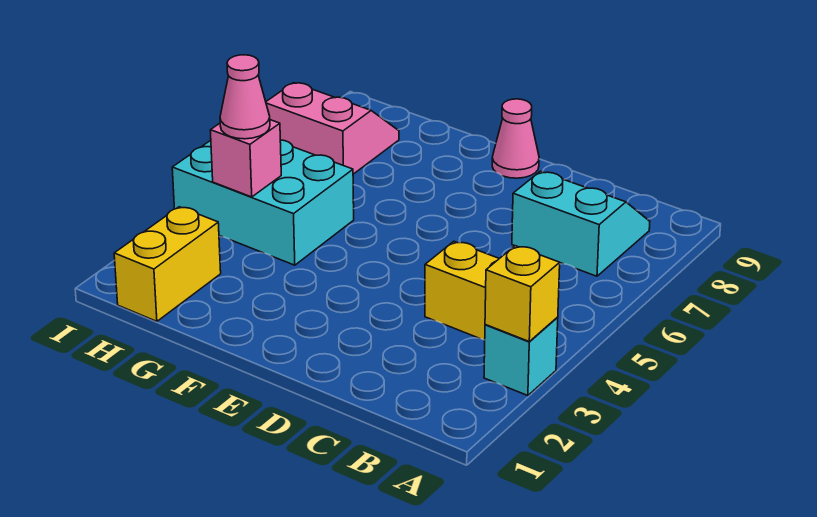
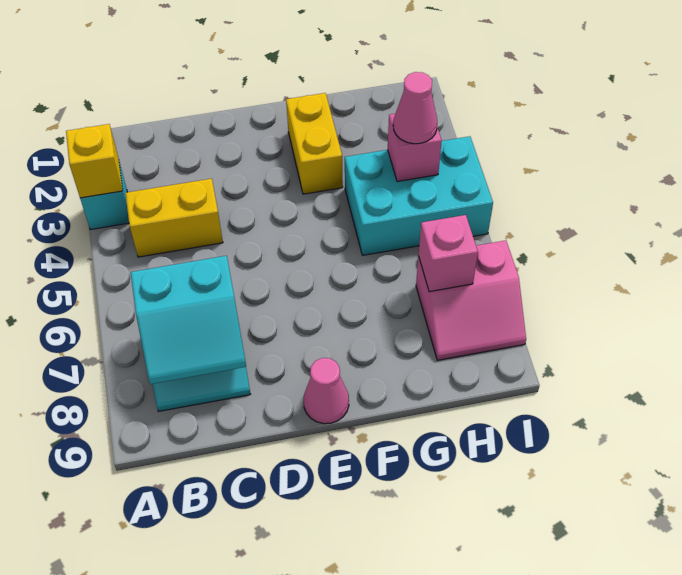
none -> cyan 2x2 slope [131,256,246,384]
yellow 1x2 brick [114,207,221,321] -> yellow 1x2 brick moved to [286,93,343,194]
none -> pink 1x1 brick [419,215,478,292]

